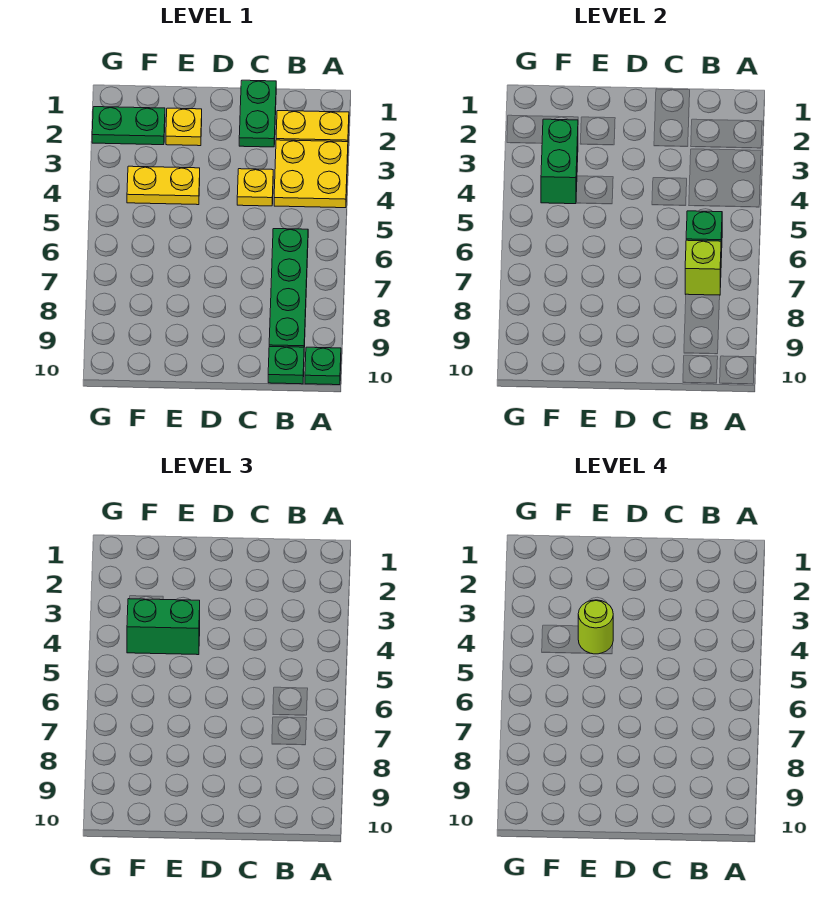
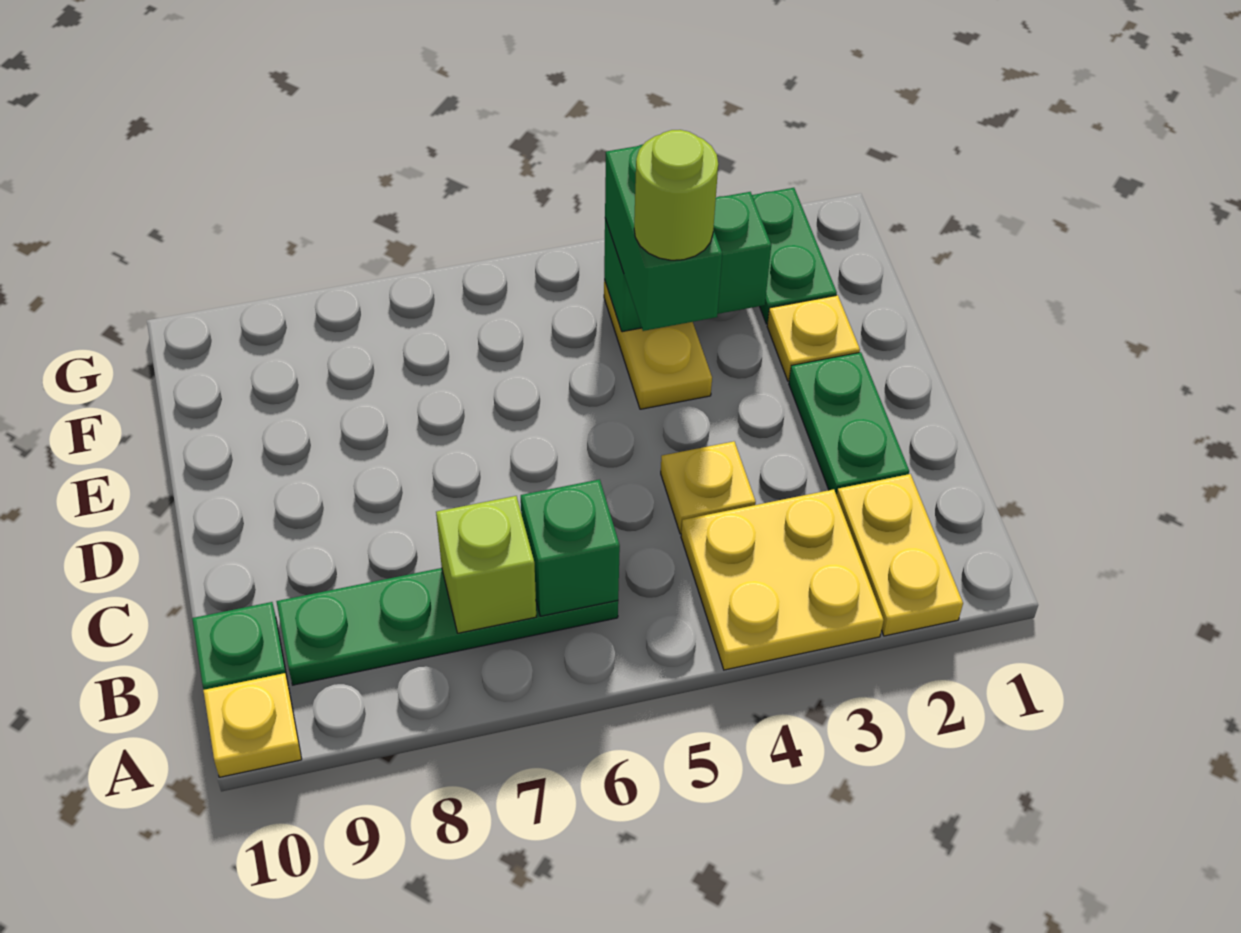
green 1x1 plate [305,347,341,385] -> yellow 1x1 plate [203,673,302,777]
green 1x2 plate [239,80,276,147] -> green 1x2 plate turned to [789,352,909,495]

